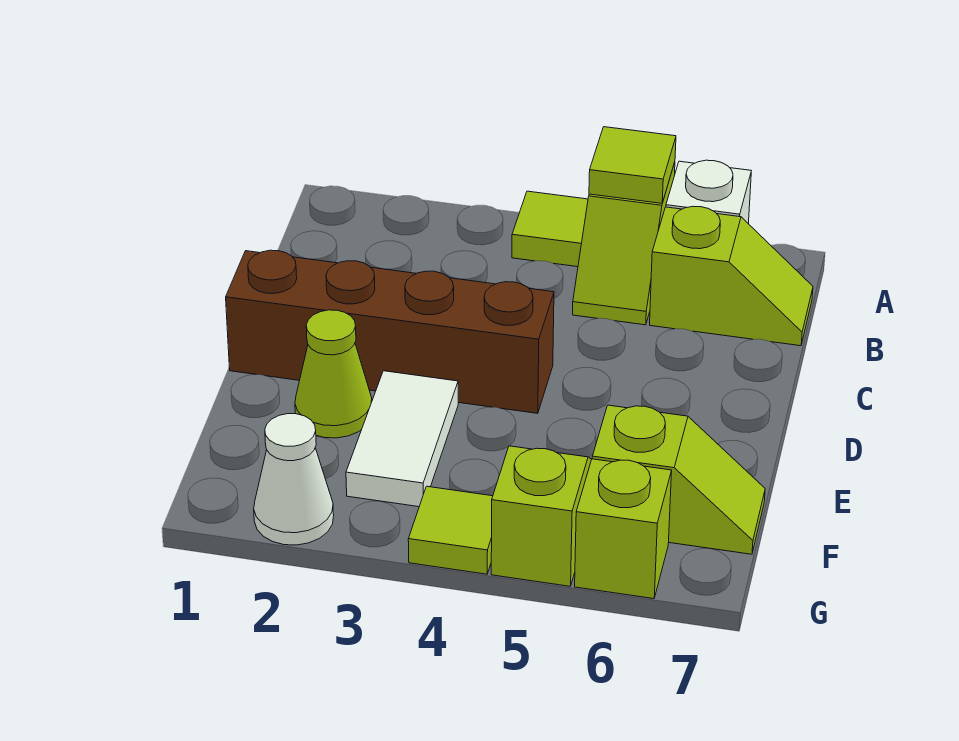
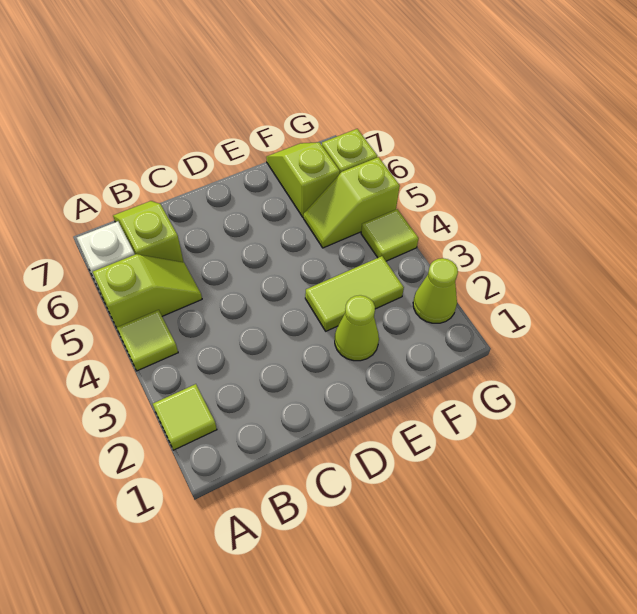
lime 1x1 tile [589,127,676,203] -> lime 1x1 tile moved to [153,384,217,450]
brown 1x4 brick [226,250,554,413] -> none
white 1x2 tile [346,371,458,507] -> lime 1x2 tile [305,256,404,331]
white 1x1 cone [254,414,334,545] -> lime 1x1 cone [413,258,458,323]

